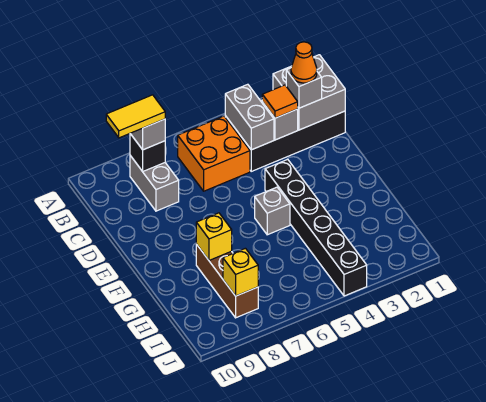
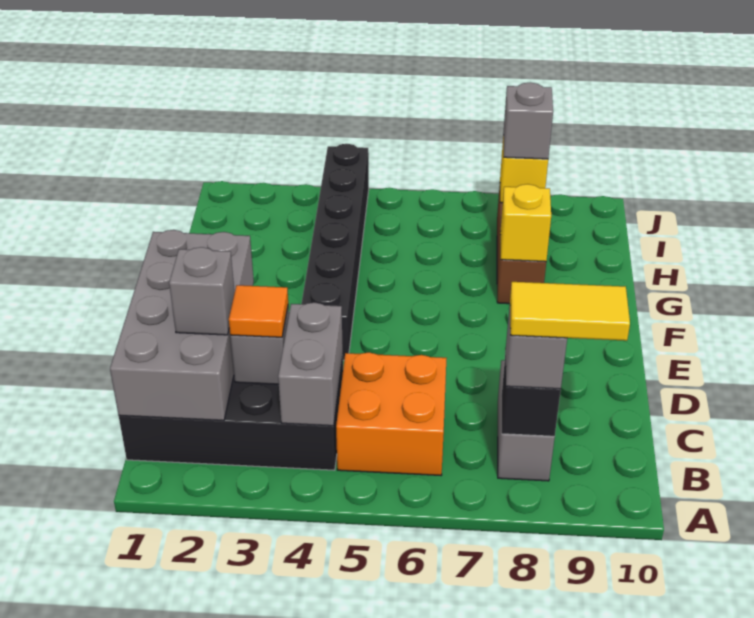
grey 2x2 brick [273,55,345,130] -> grey 2x4 brick [110,230,254,420]
orange 1x1 cone [291,42,317,83] -> none
grey 1x1 brick [255,187,290,235] -> grey 1x1 brick moved to [503,83,553,159]

